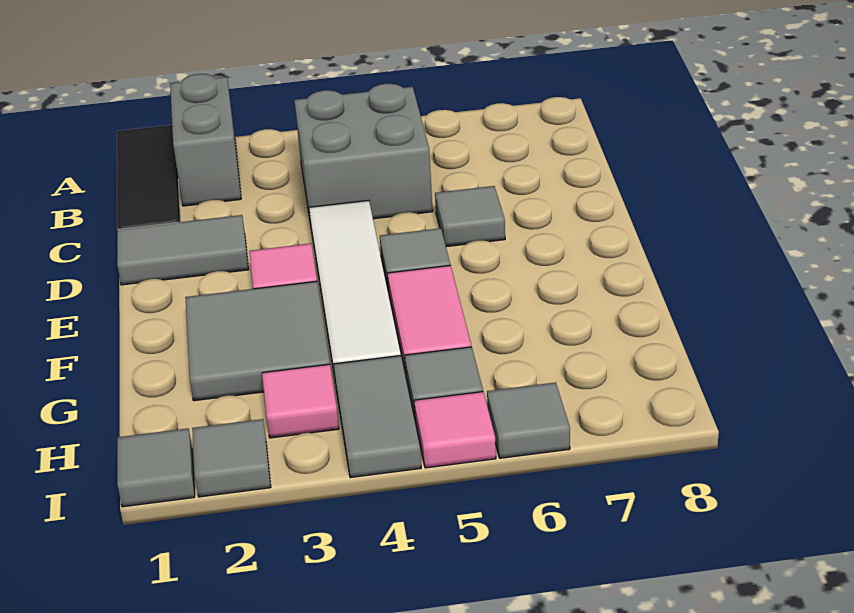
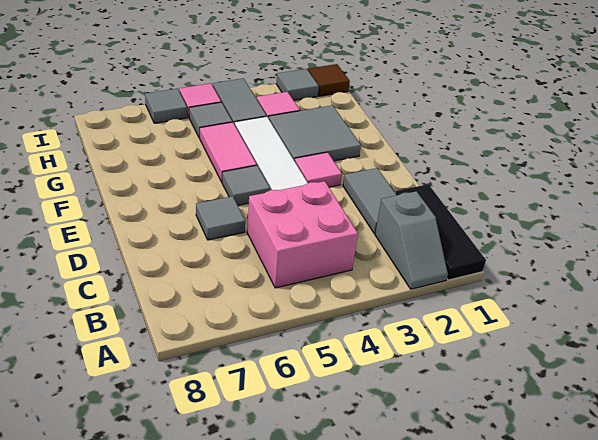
grey 1x2 brick [170,74,241,206] -> grey 1x2 slope [375,191,448,289]
grey 2x2 brick [294,84,433,224] -> pink 2x2 brick [247,181,358,288]
grey 1x2 tile [117,215,248,285] -> grey 1x2 tile turned to [343,168,396,234]
grey 1x1 tile [117,428,195,507] -> brown 1x1 tile [308,64,350,96]

